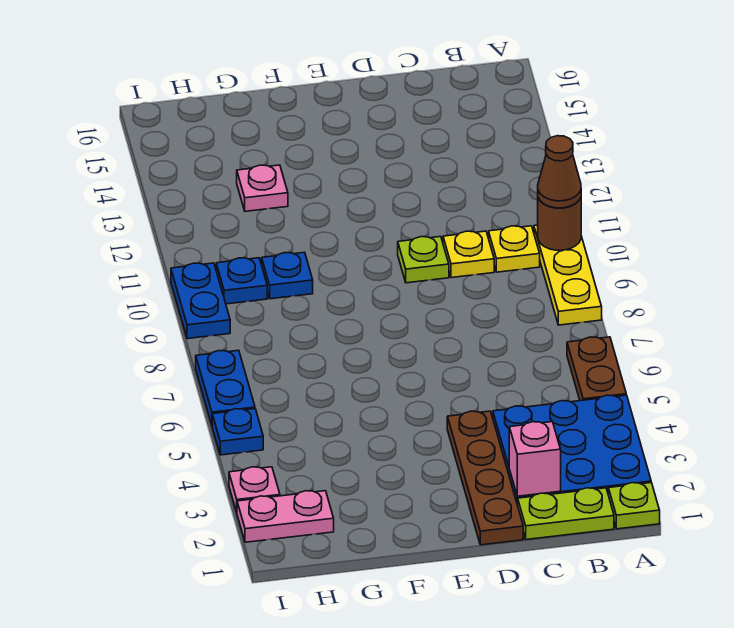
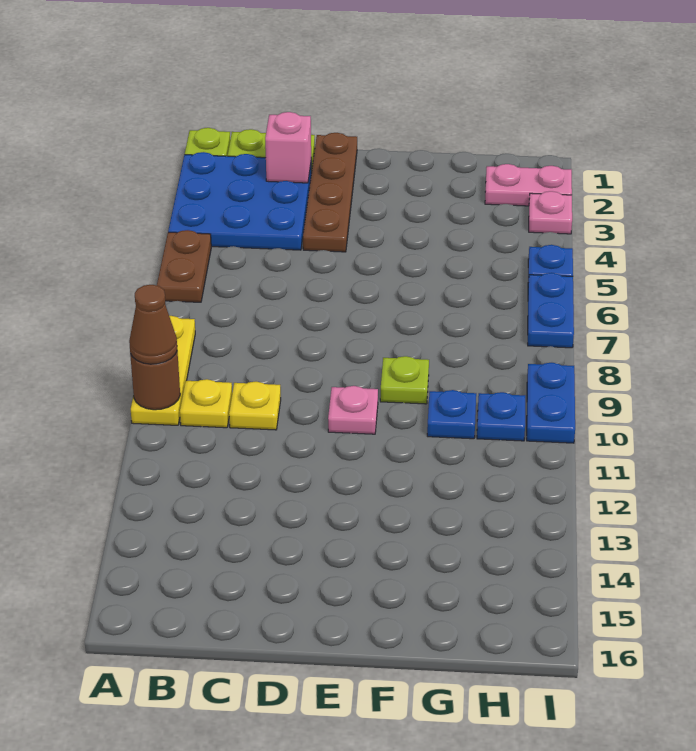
lime 1x1 plate [398,237,449,283] -> lime 1x1 plate moved to [380,356,429,404]
pink 1x1 plate [237,165,288,211] -> pink 1x1 plate moved to [328,386,378,434]

